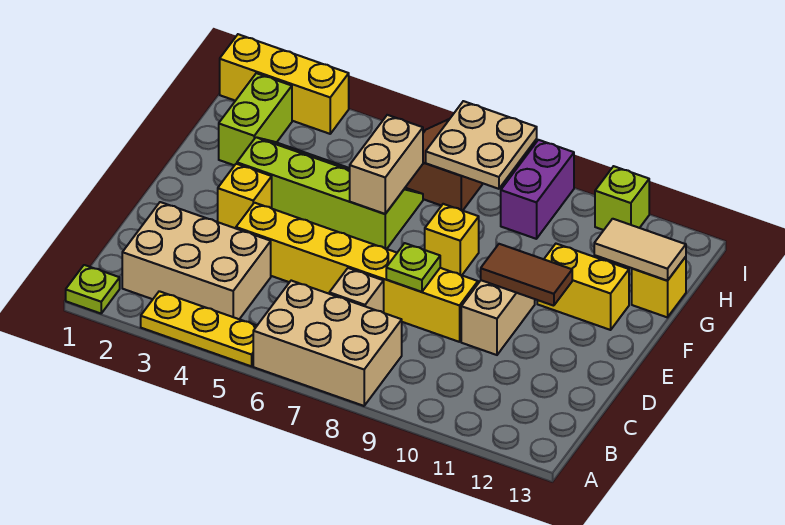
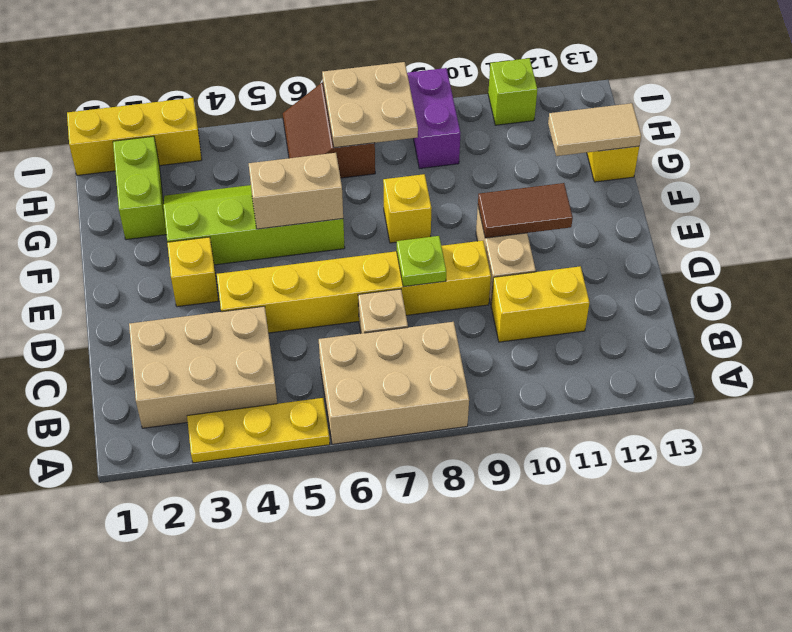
lime 1x1 plate [66,265,120,313] -> none
tan 1x2 brick [350,115,423,214] -> tan 1x2 brick turned to [249,153,343,229]
yellow 1x2 brick [537,244,629,330] -> yellow 1x2 brick moved to [491,266,589,342]

